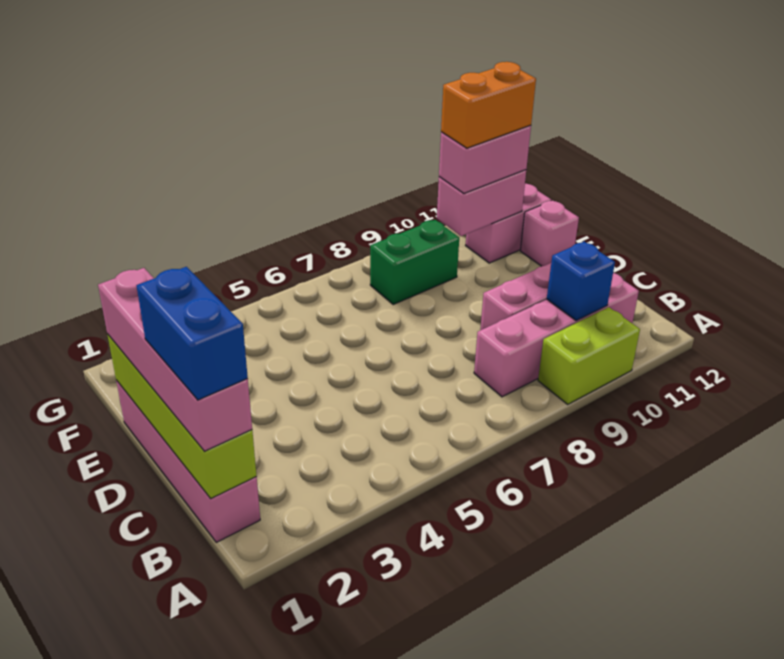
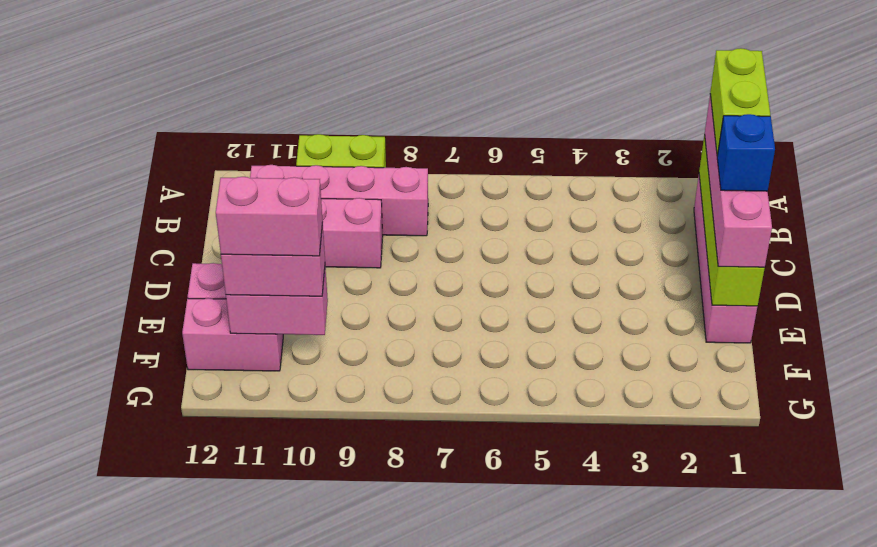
blue 1x2 brick [137,267,248,400] -> lime 1x2 brick [710,48,770,156]
blue 1x1 brick [547,242,615,321] -> blue 1x1 brick moved to [717,114,775,191]
green 1x2 brick [370,220,459,304] -> none
orange 1x2 brick [441,62,536,148] -> pink 1x2 brick [216,177,323,256]

